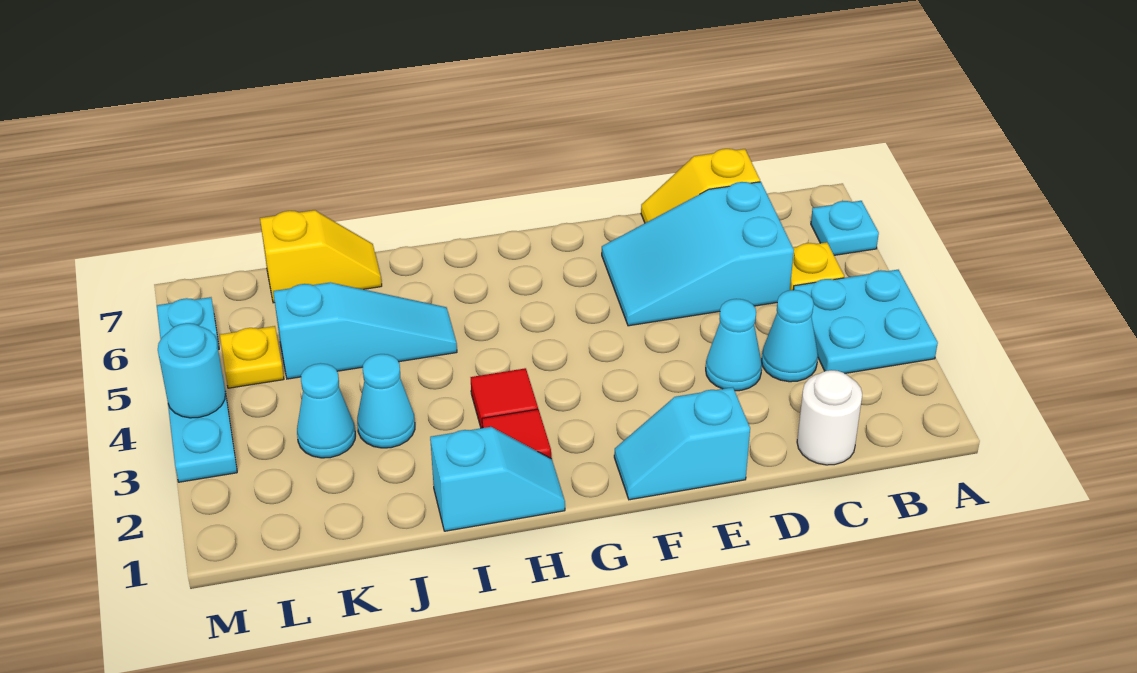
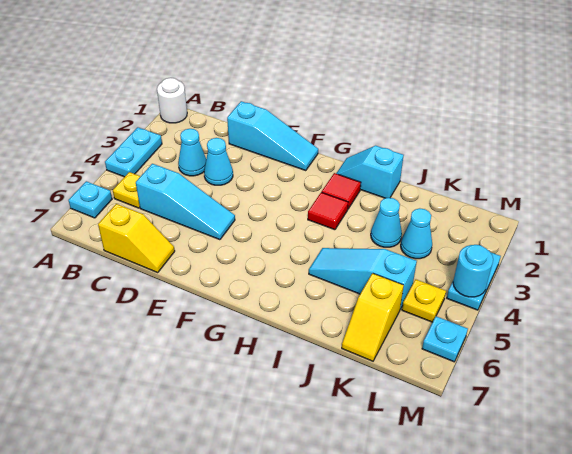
cyan 2x2 plate [793,270,938,373] -> cyan 1x2 plate [105,127,162,177]
white 1x1 round brick [797,370,862,465] -> white 1x1 round brick moved to [157,78,187,123]
cyan 2x3 slope [602,182,794,326] -> cyan 1x3 slope [136,164,235,240]
cyan 1x2 slope [614,387,750,500] -> cyan 1x3 slope [227,101,318,171]
yellow 1x2 slope [260,210,382,303] -> yellow 1x2 slope turned to [342,273,404,361]

